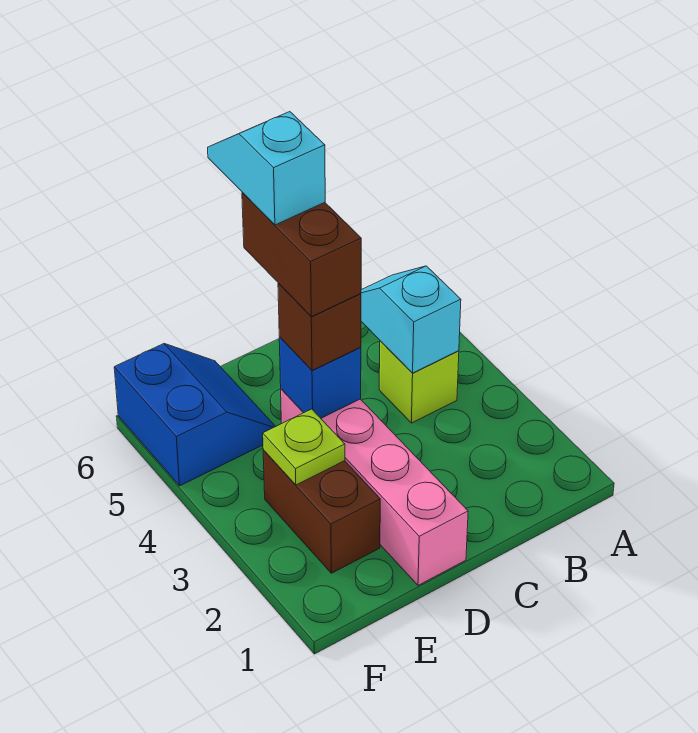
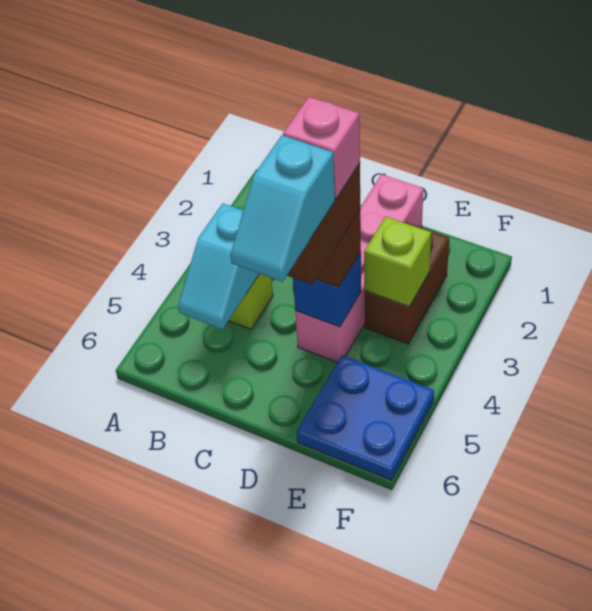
none -> pink 1x1 brick [283,97,360,199]
lime 1x1 plate [263,409,345,485] -> lime 1x1 brick [364,217,431,307]
blue 2x2 slope [114,344,276,486] -> blue 2x2 plate [297,355,434,480]

